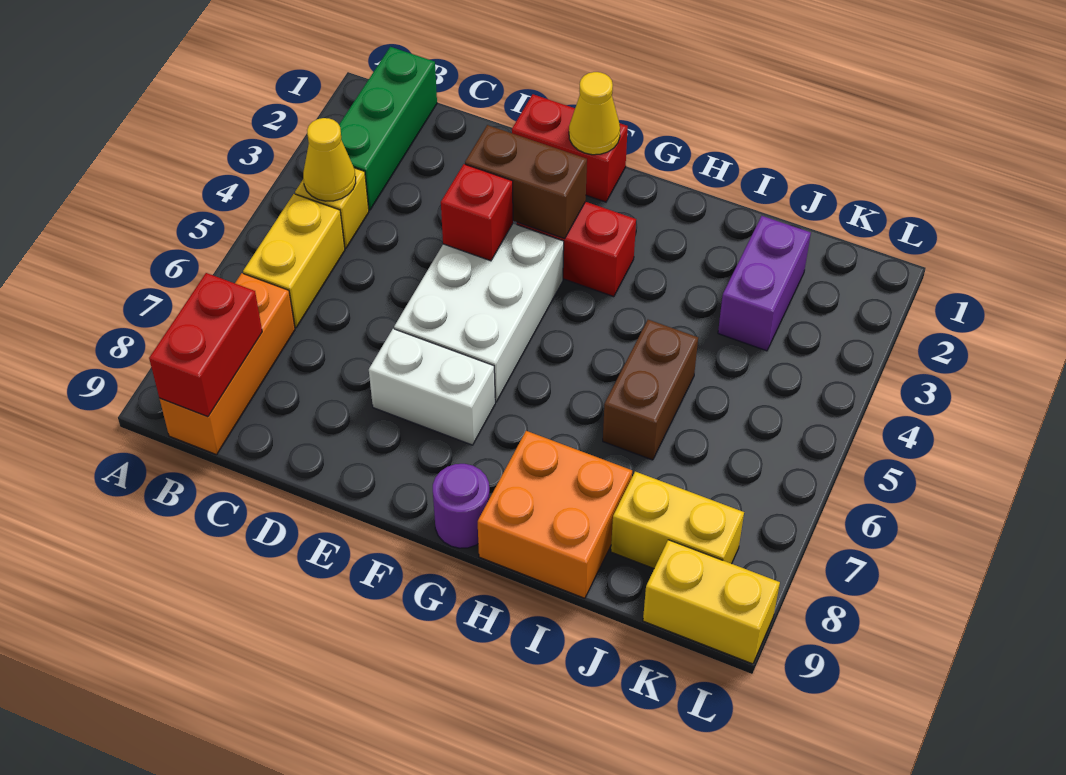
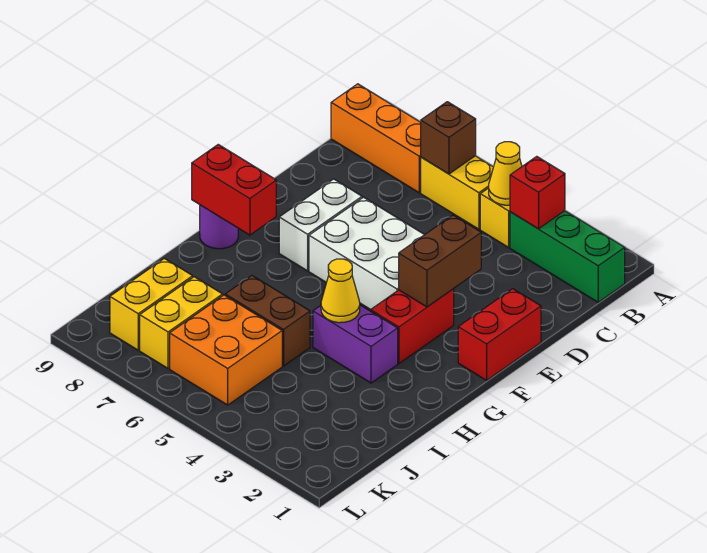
none -> brown 1x1 brick [421,102,476,174]
red 1x2 brick [149,273,262,417] -> red 1x2 brick moved to [192,145,276,235]
red 1x1 brick [441,164,513,261] -> red 1x1 brick moved to [510,156,565,229]
yellow 1x1 cone [569,72,620,155] -> yellow 1x1 cone moved to [321,259,360,323]
orange 2x2 brick [478,431,632,598] -> orange 2x2 brick moved to [170,295,282,405]
purple 1x2 brick [718,216,811,351] -> purple 1x2 brick moved to [313,305,398,383]
yellow 1x2 brick [643,540,780,664] -> yellow 1x2 brick moved to [140,277,223,368]

